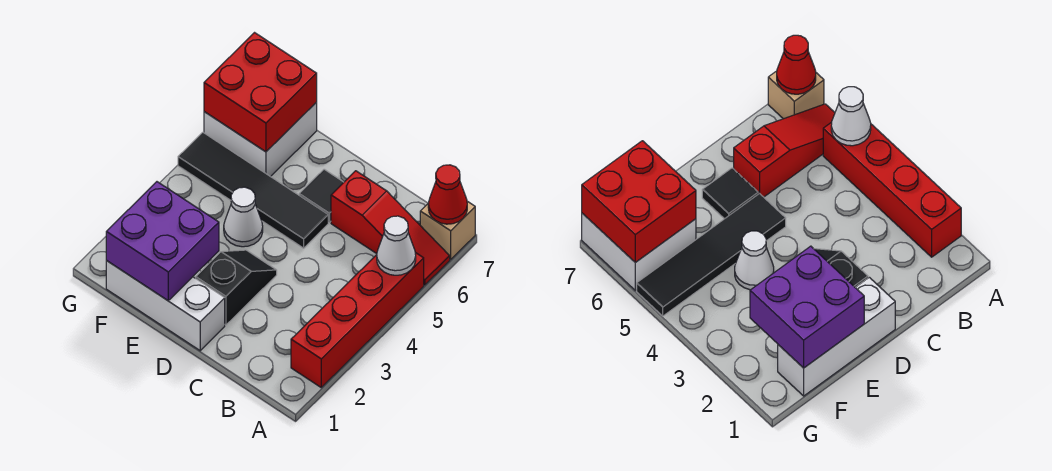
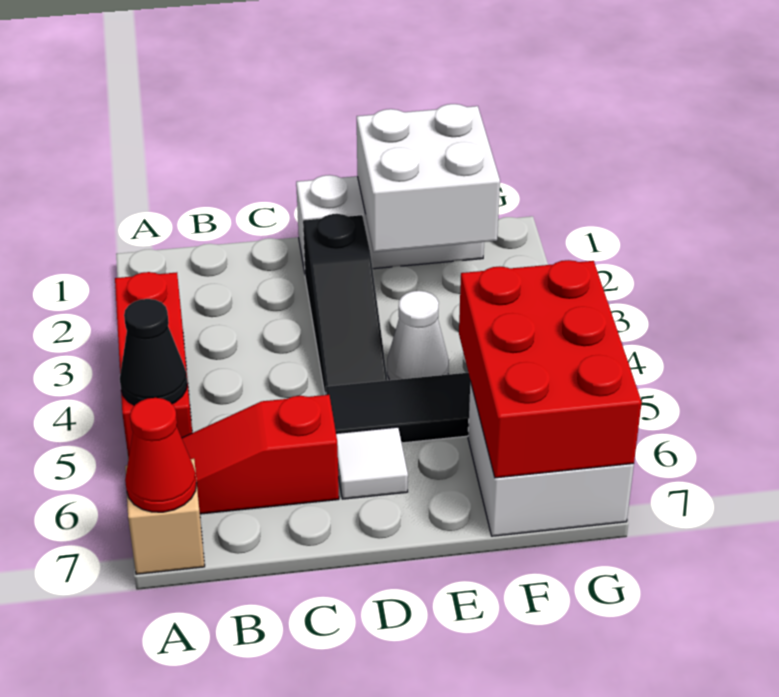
red 1x4 brick [291,252,424,387] -> red 1x3 brick [115,272,192,459]
white 1x1 cone [377,216,416,275] -> black 1x1 cone [120,299,187,405]
black 1x2 slope [196,250,277,325] -> black 1x3 slope [303,214,388,395]
black 1x1 tile [299,169,344,223] -> white 1x1 tile [336,427,408,499]
purple 2x2 brick [106,182,219,300] -> white 2x2 brick [357,104,500,252]
red 2x2 brick [204,33,317,152] -> red 2x3 brick [459,260,642,478]

